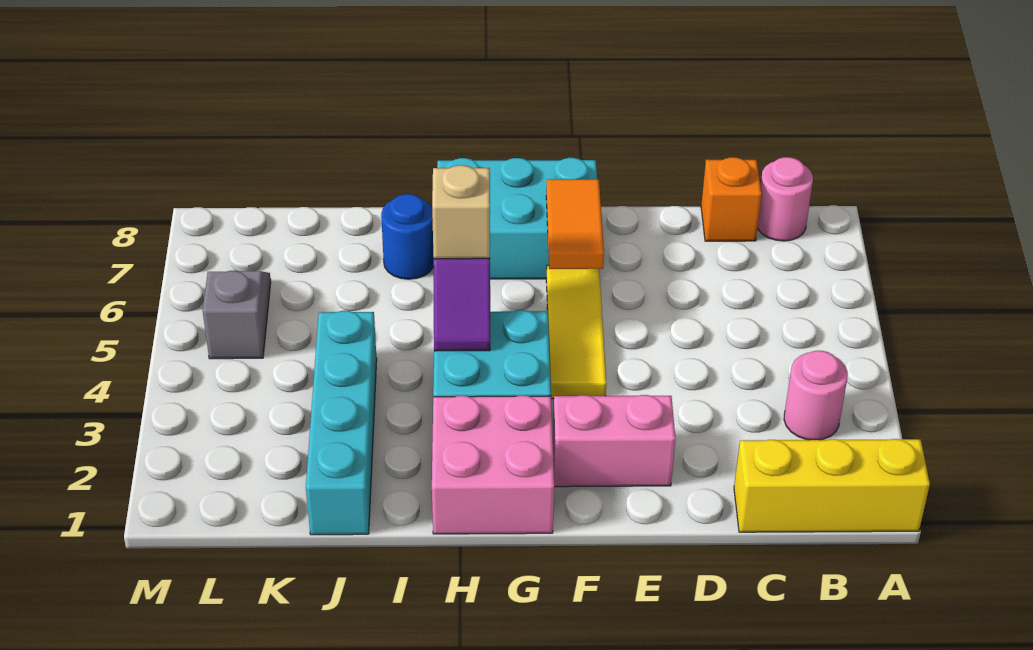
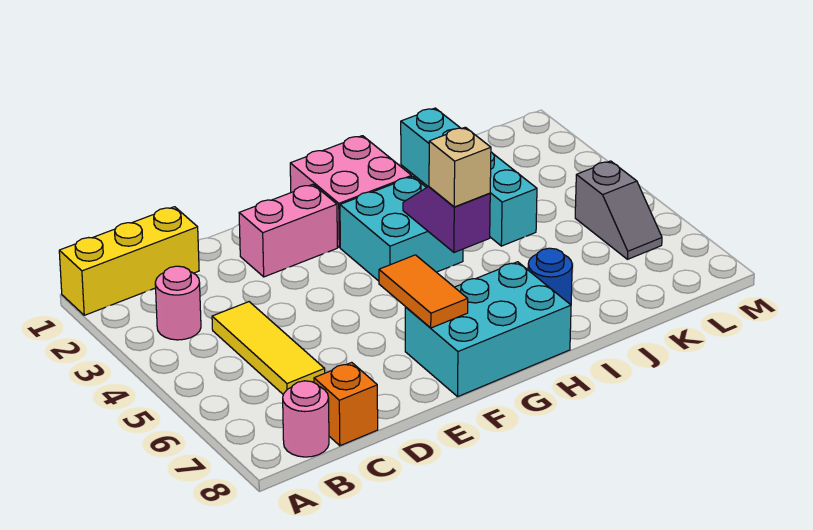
yellow 1x3 tile [546,265,606,399] -> yellow 1x3 tile moved to [212,302,325,395]

